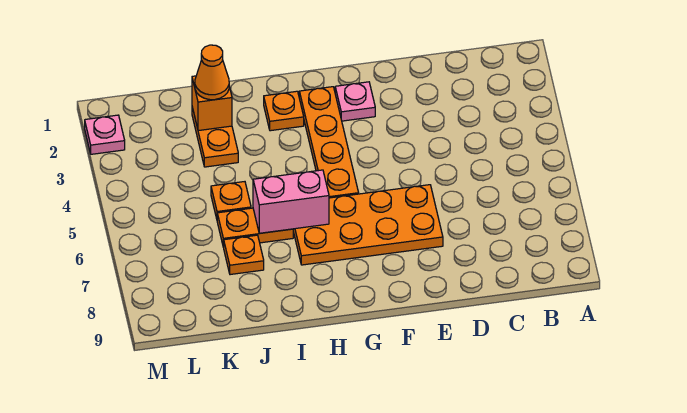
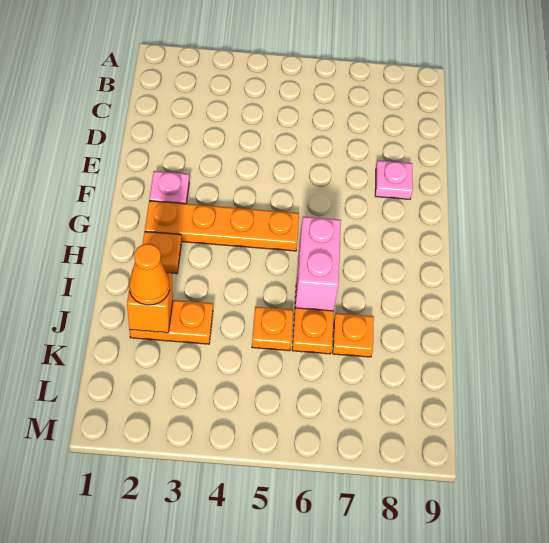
orange 2x4 plate [293,185,443,265] -> none
pink 1x1 plate [85,115,125,154] -> pink 1x1 plate moved to [375,160,413,199]

